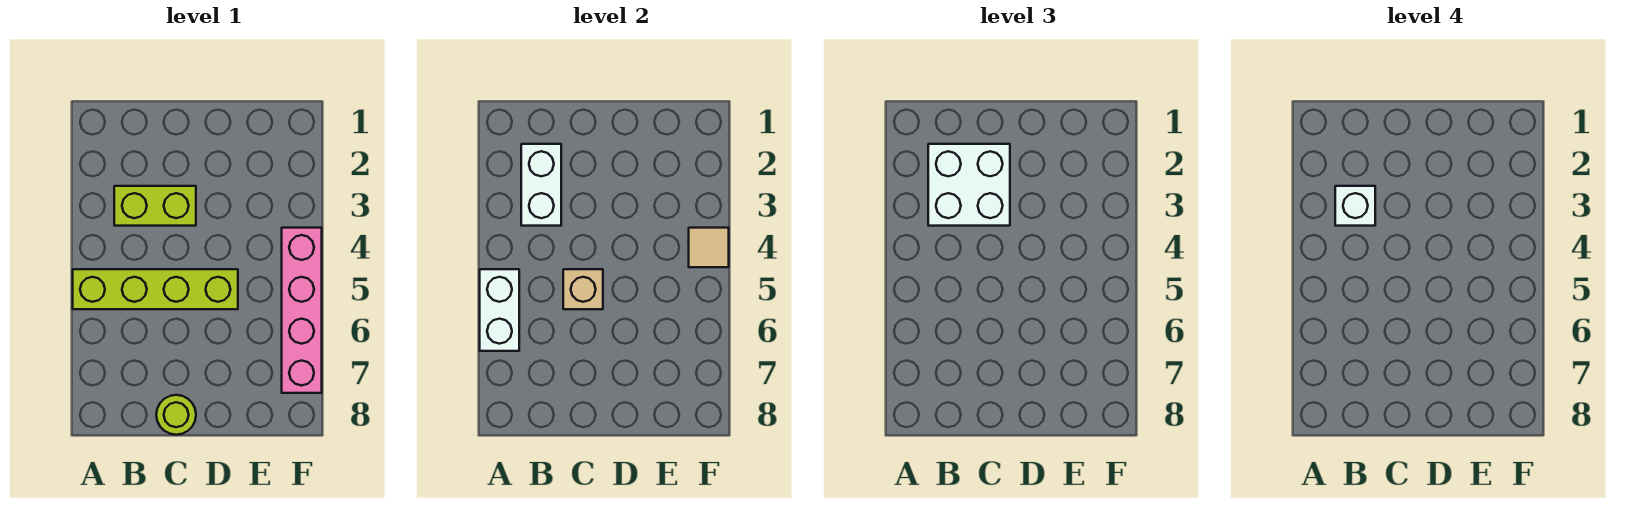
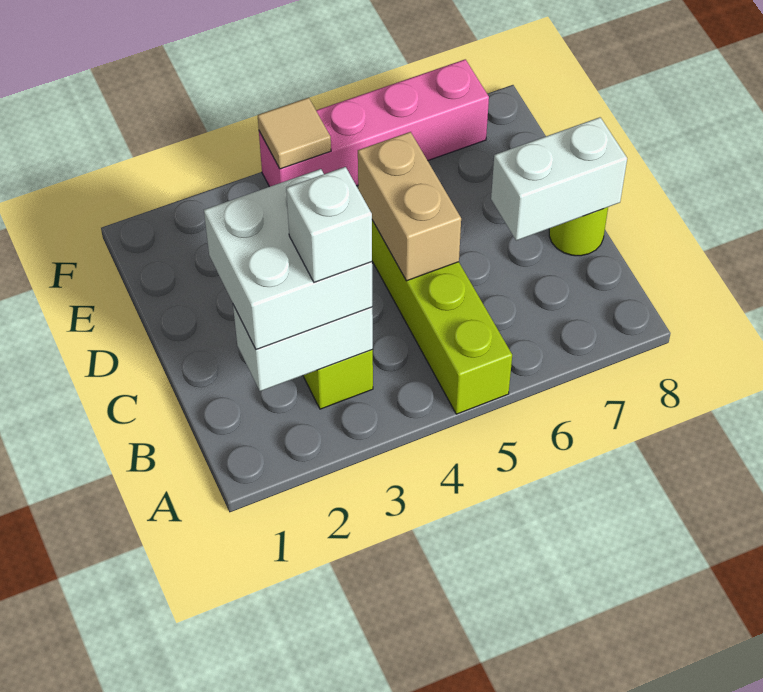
white 1x2 brick [480,269,519,351] -> white 1x2 brick moved to [491,117,627,241]
tan 1x1 brick [563,269,603,309] -> tan 1x2 brick [358,132,461,281]

